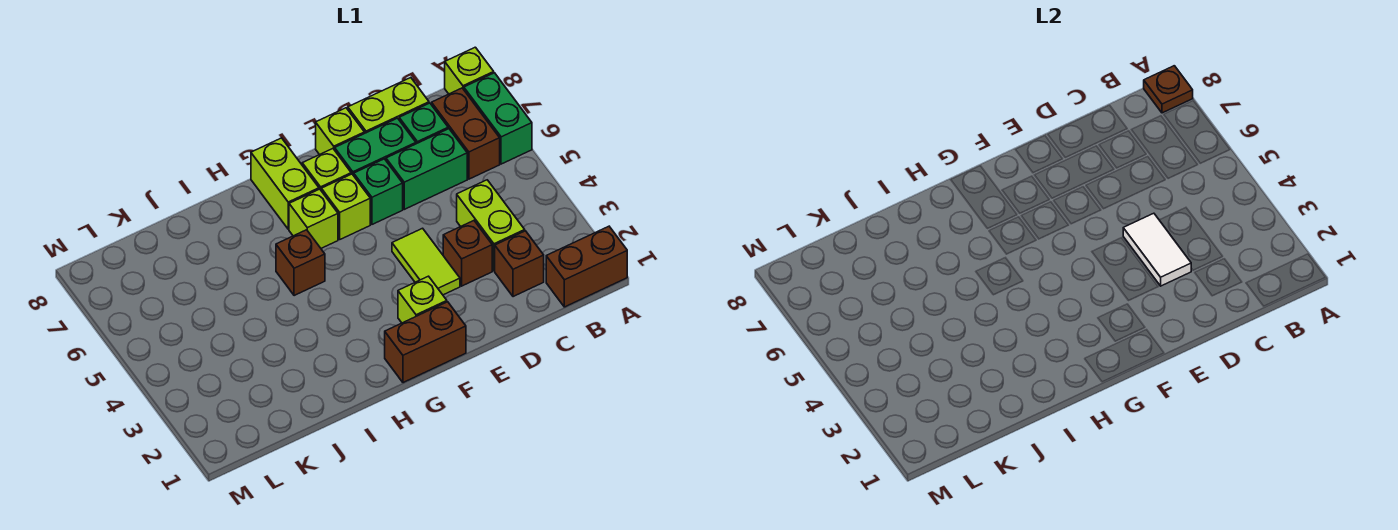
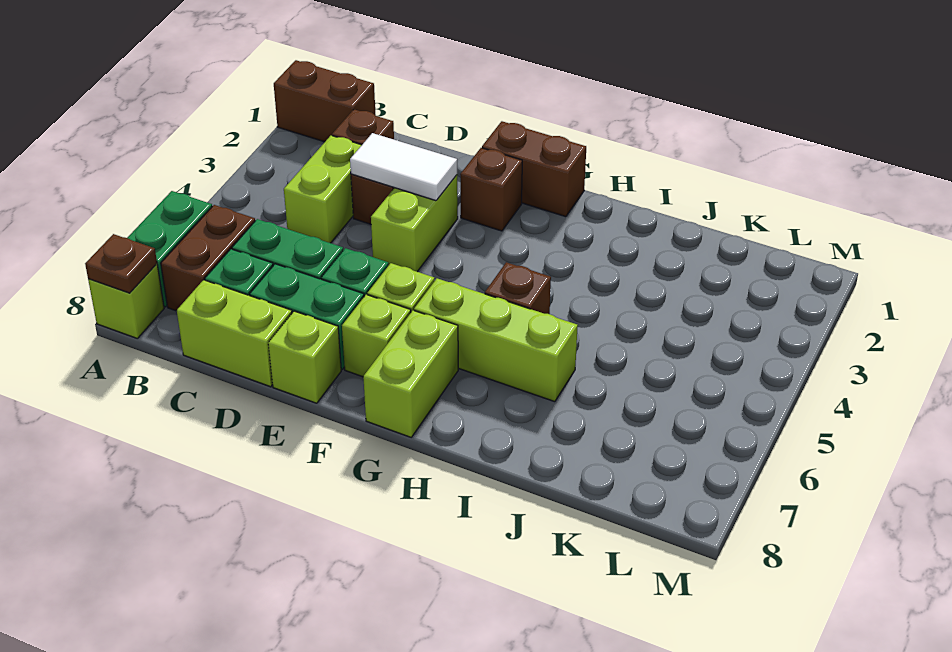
white 1x2 tile [1123,213,1191,286] -> white 1x2 tile turned to [350,133,457,201]
lime 1x2 tile [392,228,460,295] -> lime 1x2 brick [371,175,458,272]
lime 1x1 brick [398,276,447,323] -> brown 1x1 brick [460,148,522,231]
lime 1x1 brick [289,189,338,248] -> lime 1x3 brick [414,278,578,402]

